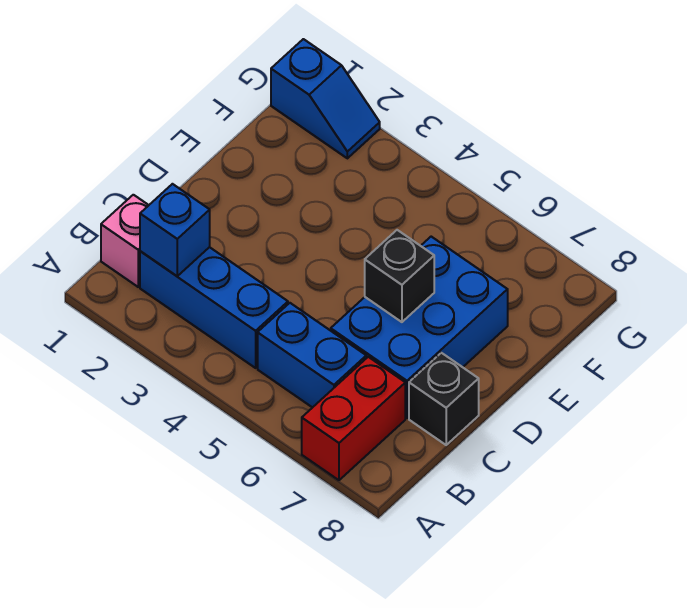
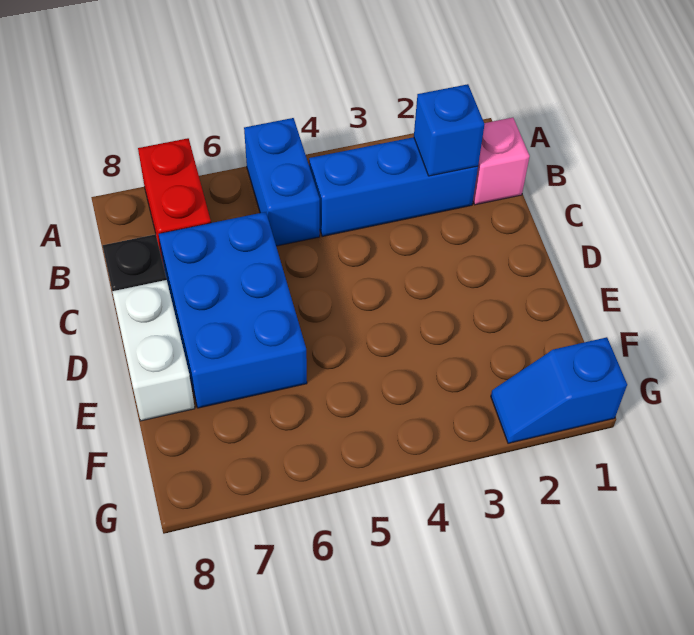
blue 1x2 brick [258,303,366,408] -> blue 1x2 brick turned to [244,118,320,246]
black 1x1 brick [365,230,434,322] -> none
none -> white 1x2 brick [112,280,195,421]

